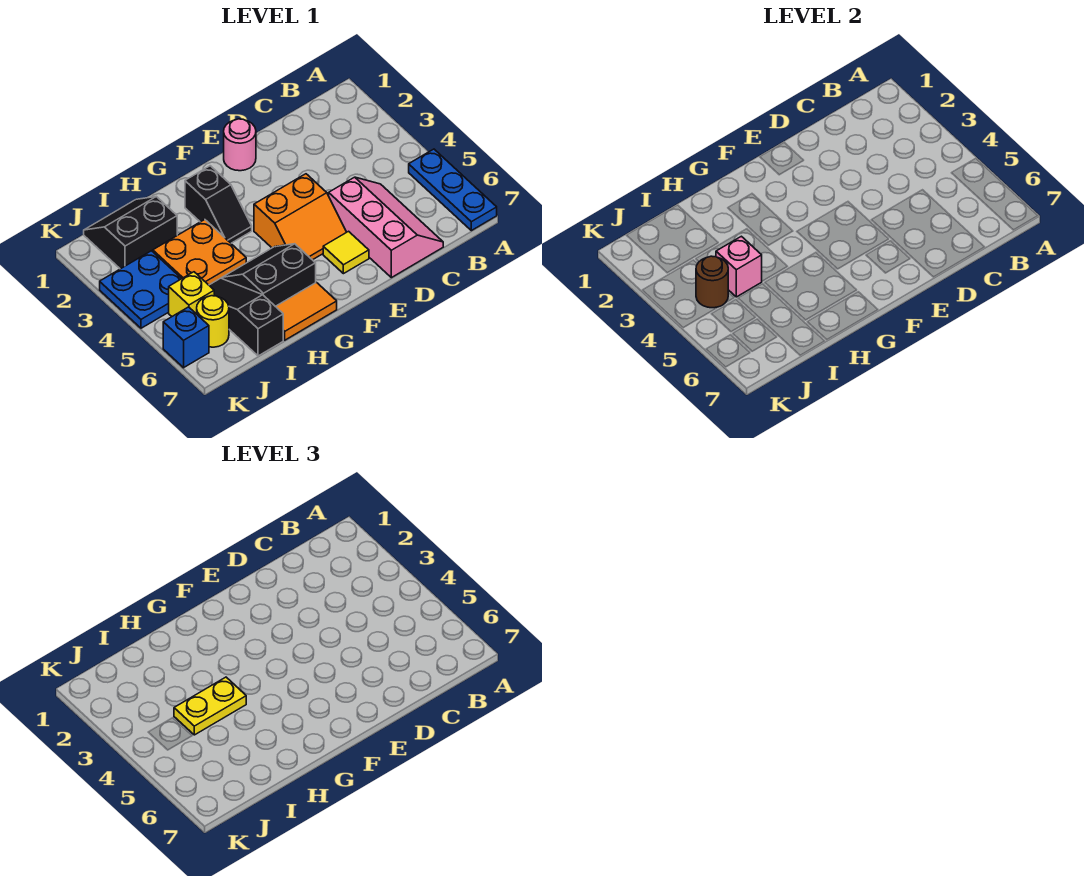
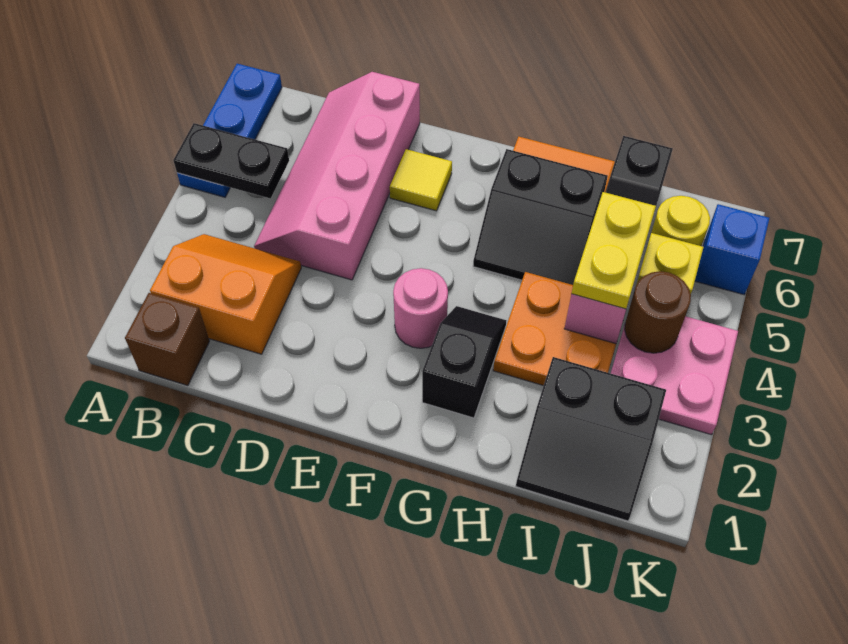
none -> black 1x2 plate [173,123,289,198]
none -> brown 1x1 brick [125,293,209,386]
pink 2x3 slope [329,177,443,278] -> pink 2x4 slope [254,72,420,280]
pink 1x1 round brick [224,119,256,171] -> pink 1x1 round brick moved to [393,268,448,348]
orange 2x2 slope [254,174,346,260] -> orange 2x2 slope moved to [150,234,301,354]
yellow 1x2 plate [174,677,246,735] -> yellow 1x2 plate turned to [572,192,656,309]
blue 2x2 plate [100,251,182,328] -> pink 2x2 plate [611,316,738,435]

